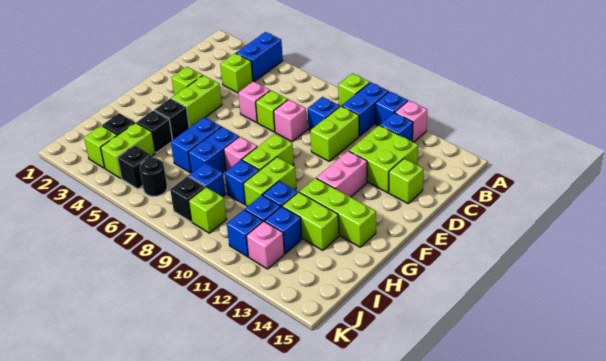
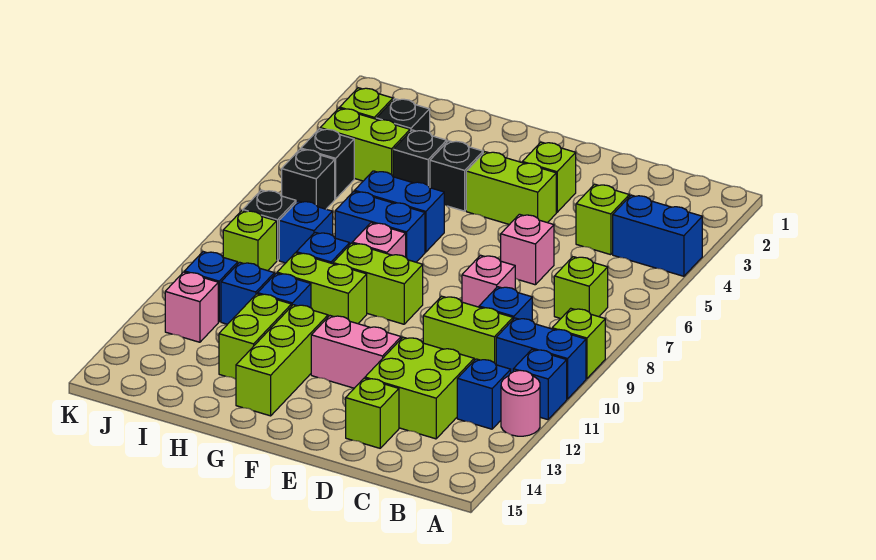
pink 1x1 brick [395,101,427,142] -> pink 1x1 round brick [501,370,540,436]
lime 1x1 brick [256,91,288,132] -> lime 1x1 brick moved to [554,257,608,318]
blue 1x1 brick [265,206,302,253] -> none
black 1x1 round brick [140,157,167,197] -> black 1x1 brick [282,149,335,209]

